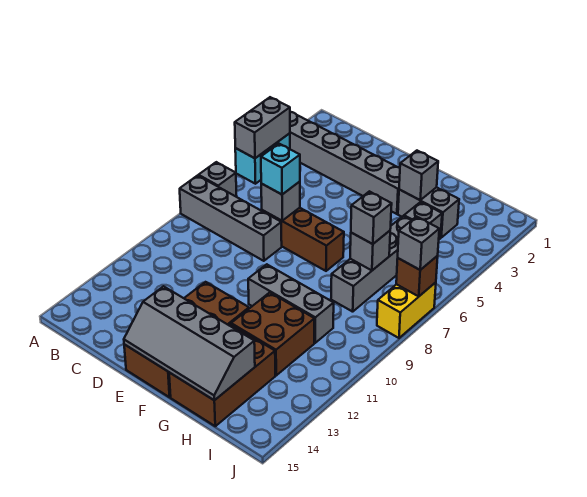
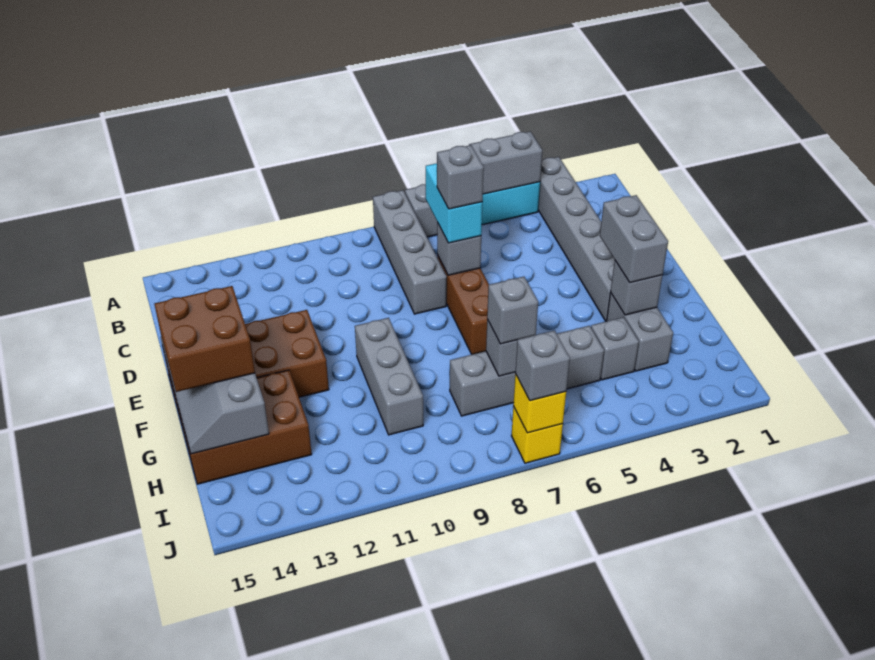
cyan 1x1 brick [261,144,300,194] -> cyan 1x2 brick [426,163,482,243]
none -> grey 1x1 brick [437,145,484,209]
none -> grey 1x2 brick [600,195,668,283]
brown 2x2 brick [231,293,314,375] -> brown 2x2 brick moved to [154,286,255,392]
yellow 1x2 brick [377,282,436,338] -> yellow 1x1 brick [512,406,563,463]
brown 1x1 brick [396,256,438,297] -> yellow 1x1 brick [513,374,566,433]

